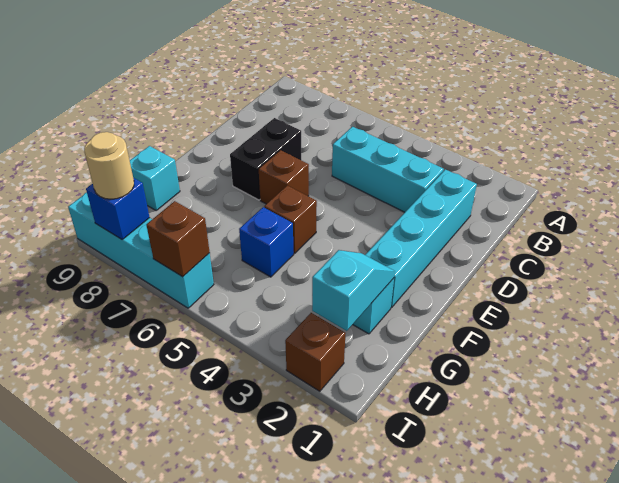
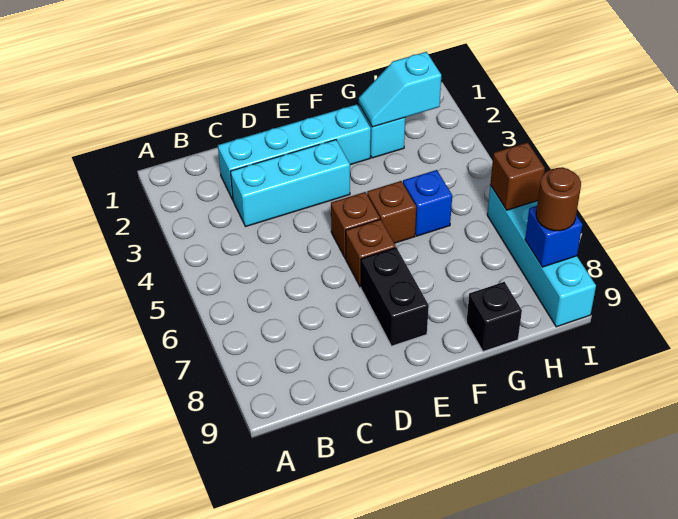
cyan 1x3 brick [332,127,444,212] -> cyan 1x3 brick turned to [231,140,350,227]
black 1x2 brick [230,118,301,200] -> black 1x2 brick turned to [361,247,429,346]
cyan 1x1 brick [130,146,180,211] -> black 1x1 brick [466,282,522,352]
brown 1x1 brick [285,313,346,391] -> brown 1x1 brick moved to [331,192,380,259]
tan 1x1 round brick [84,132,134,199] -> brown 1x1 round brick [536,167,581,231]

